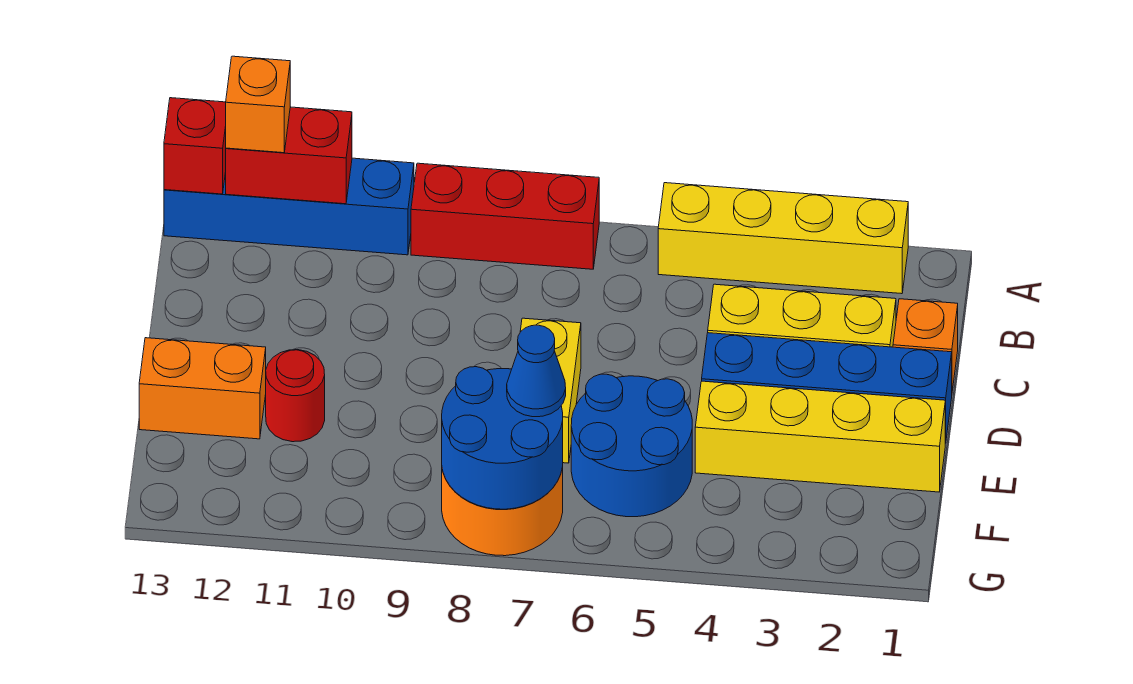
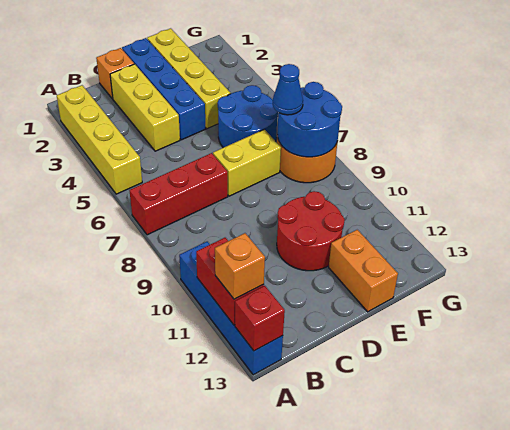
red 1x3 brick [411,163,599,269] -> red 1x3 brick turned to [129,153,228,235]
red 1x1 round brick [266,350,325,442] -> red 2x2 round brick [277,191,345,271]

